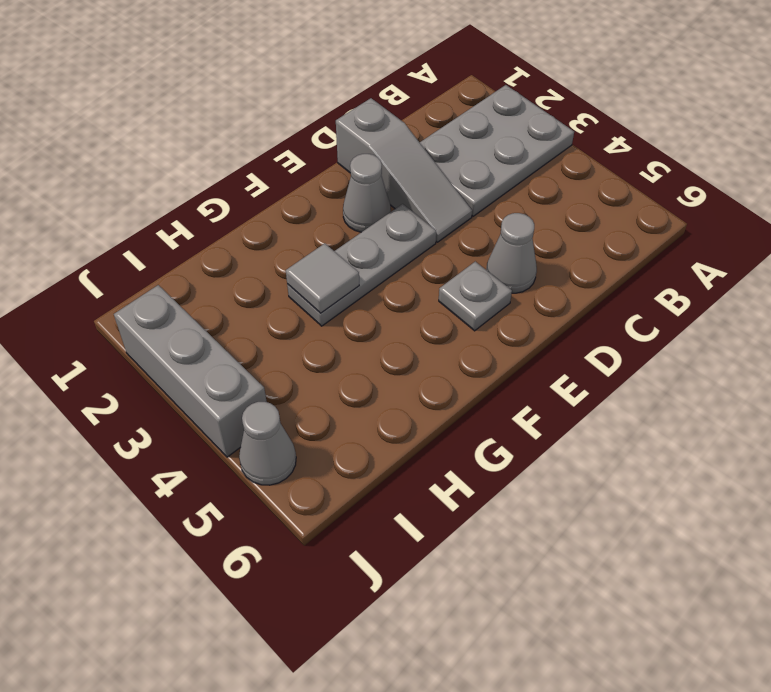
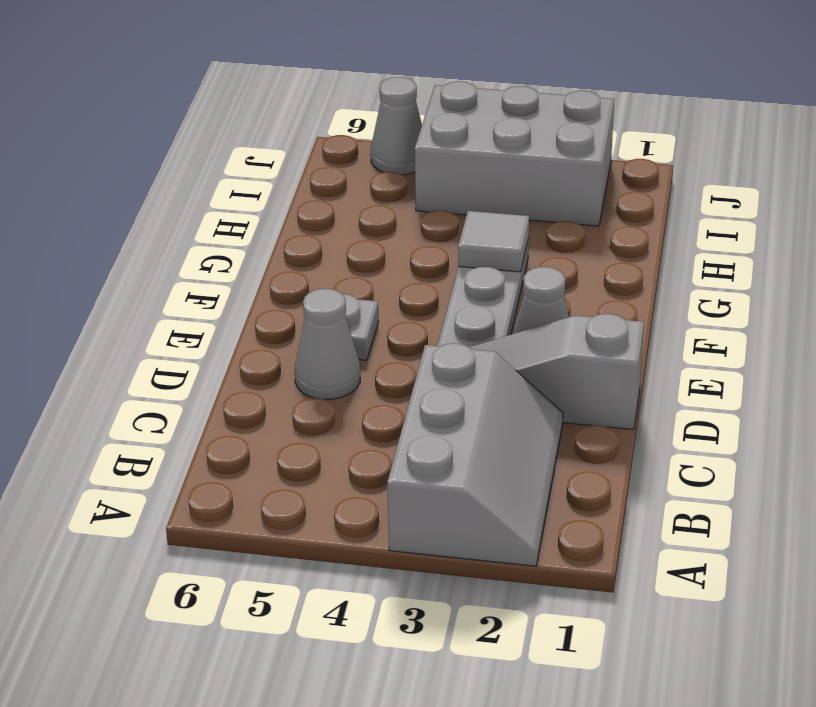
grey 2x3 plate [420,85,574,216] -> grey 2x3 slope [387,343,563,566]
grey 1x3 brick [114,285,267,457] -> grey 2x3 brick [415,81,614,226]

